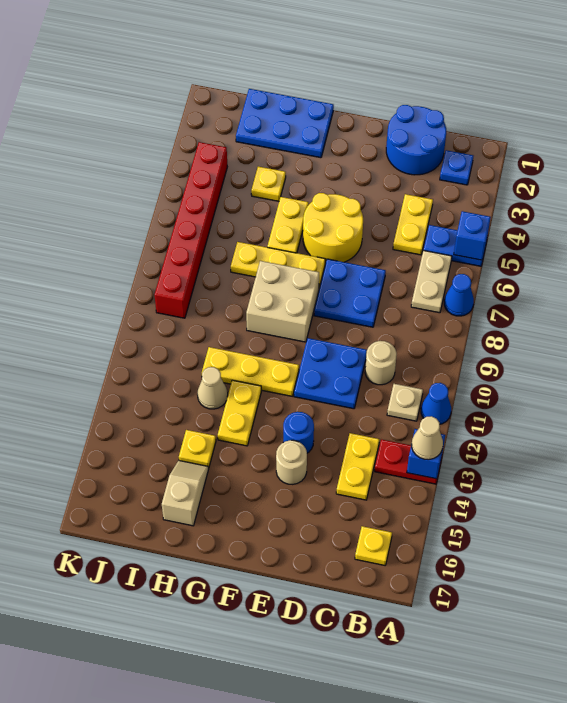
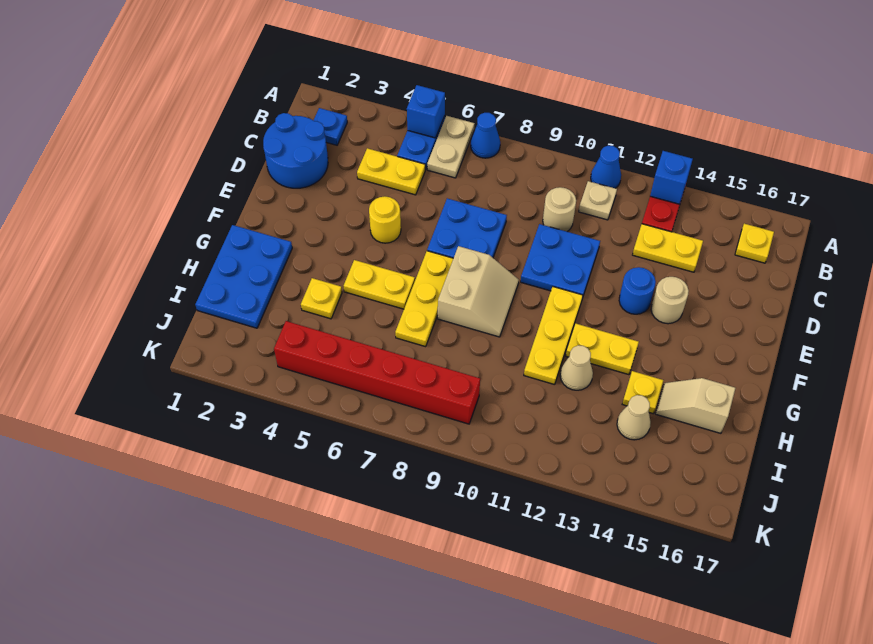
tan 1x1 cone [412,416,443,460] -> tan 1x1 cone moved to [617,395,651,440]
tan 1x2 plate [411,250,452,313] -> tan 1x2 plate turned to [427,116,475,178]
yellow 2x2 round brick [303,193,363,263] -> yellow 1x1 round brick [369,196,401,243]
tan 2x2 brick [246,261,319,342] -> tan 2x2 slope [438,246,519,337]

